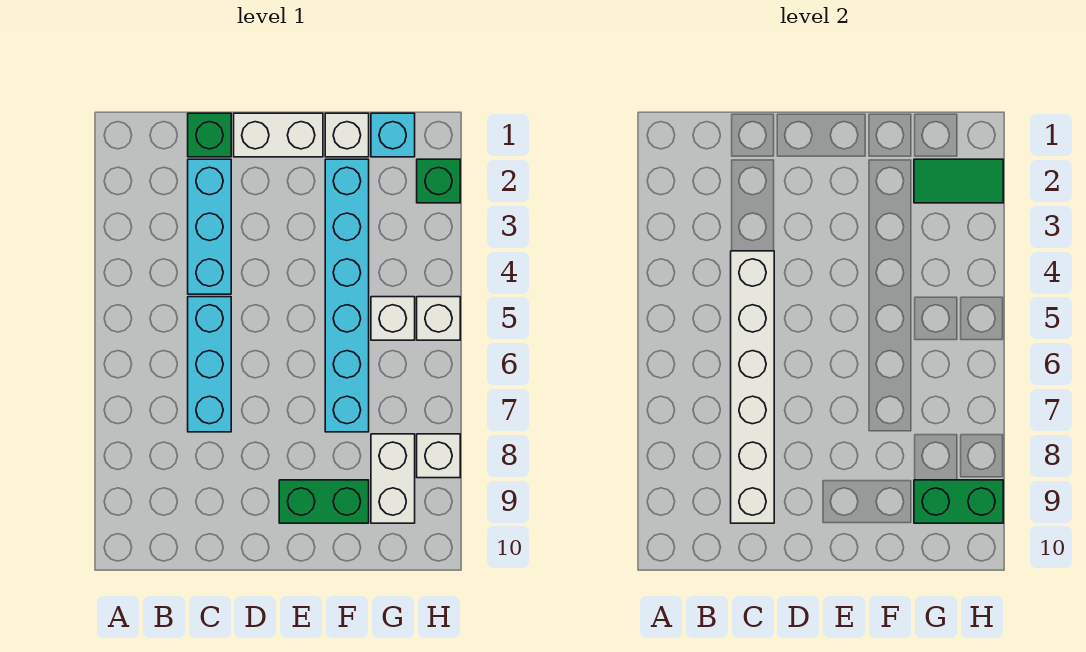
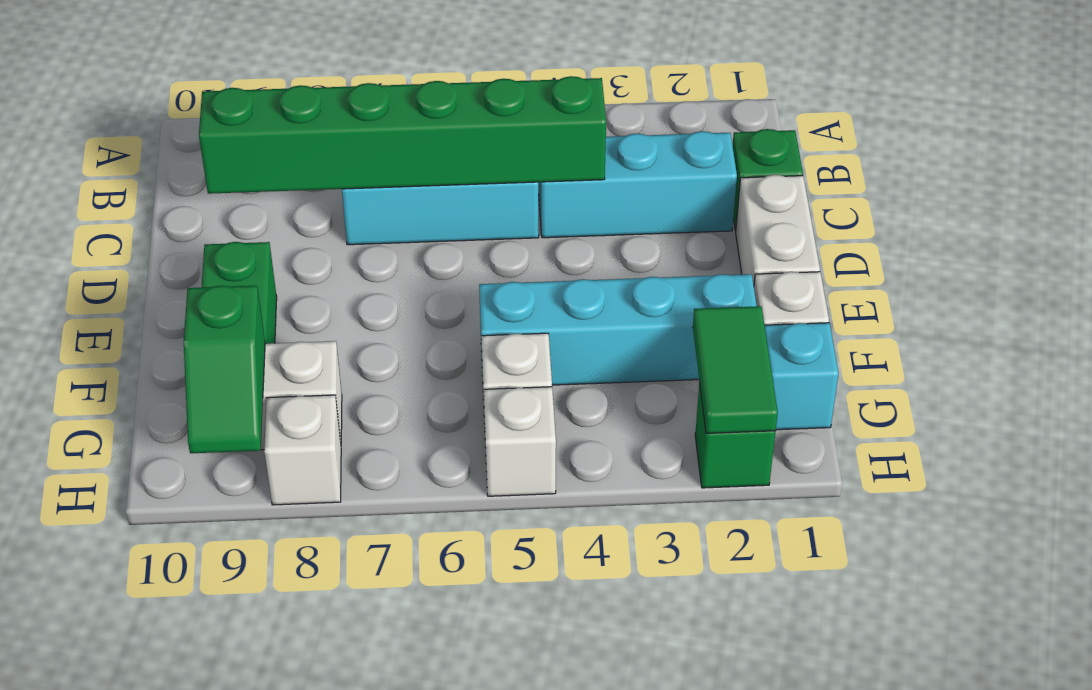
white 1x6 brick [731,251,774,523] -> green 1x6 brick [199,76,606,194]
cyan 1x6 brick [325,159,369,432] -> cyan 1x4 brick [479,274,757,385]
green 1x2 brick [914,480,1003,523] -> green 1x2 slope [184,286,265,453]

